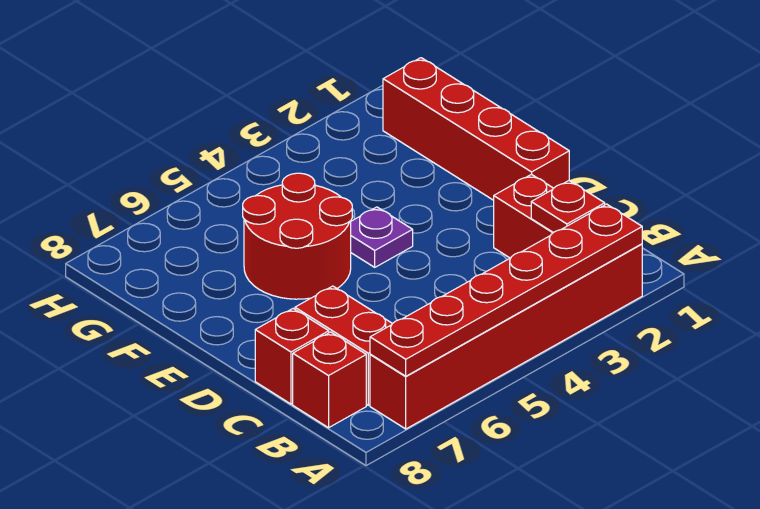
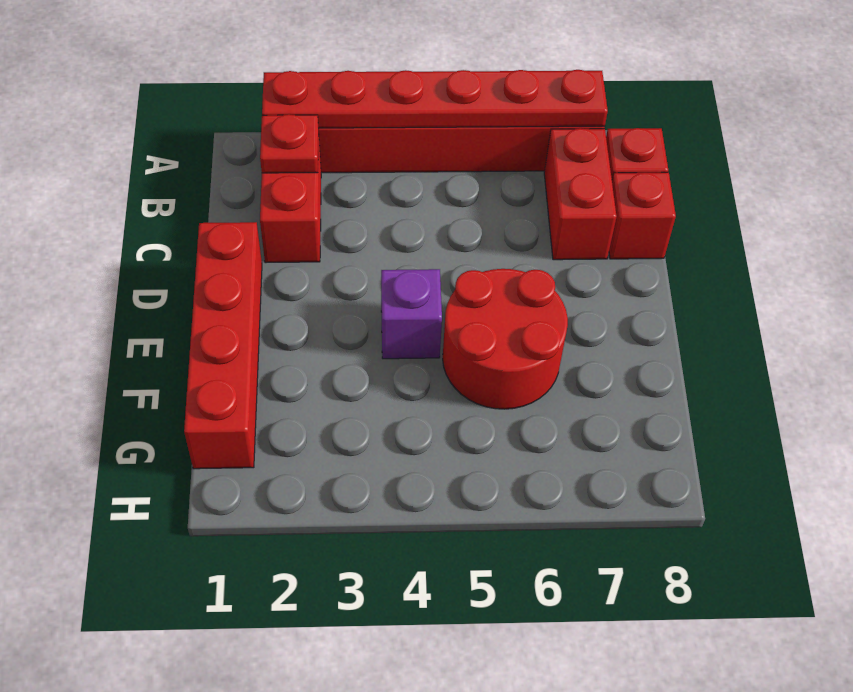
purple 1x1 plate [351,207,413,267] -> purple 1x1 brick [381,269,442,359]

